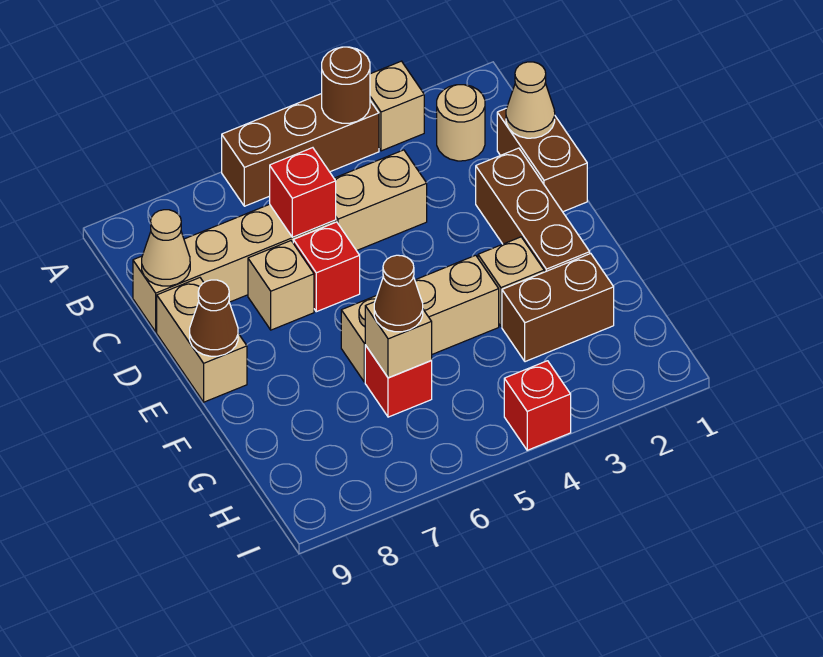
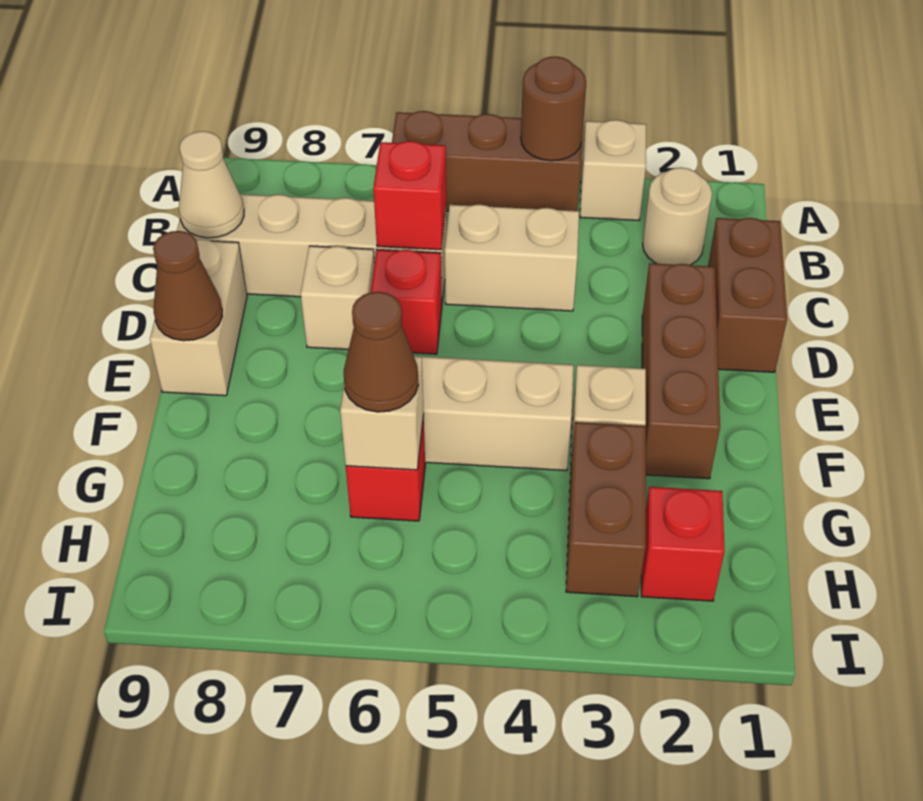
tan 1x1 cone [506,62,555,138] -> none
brown 1x2 brick [502,254,614,362] -> brown 1x2 brick turned to [566,422,646,597]
red 1x1 brick [504,361,571,450] -> red 1x1 brick moved to [641,487,725,601]

